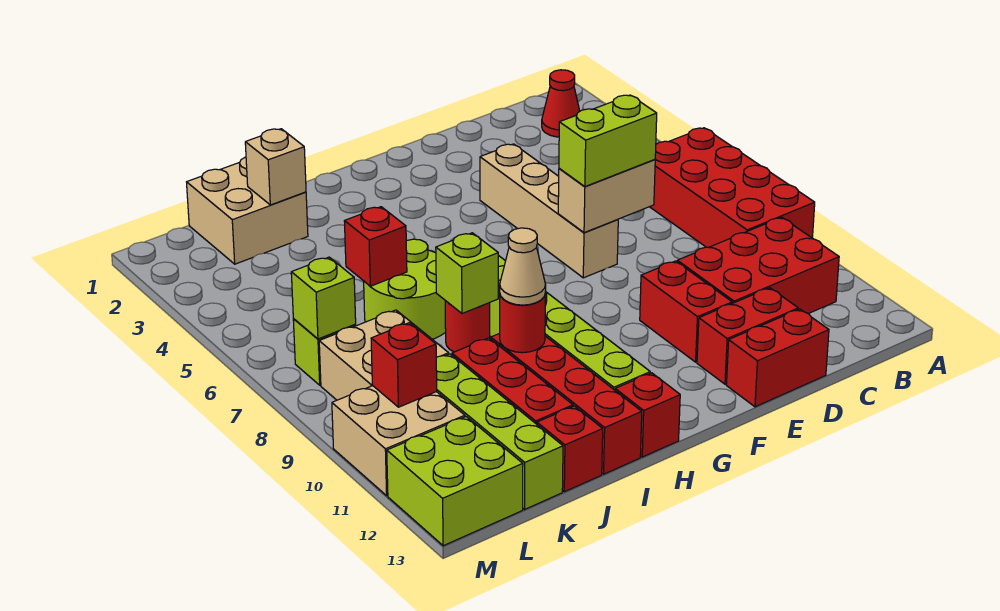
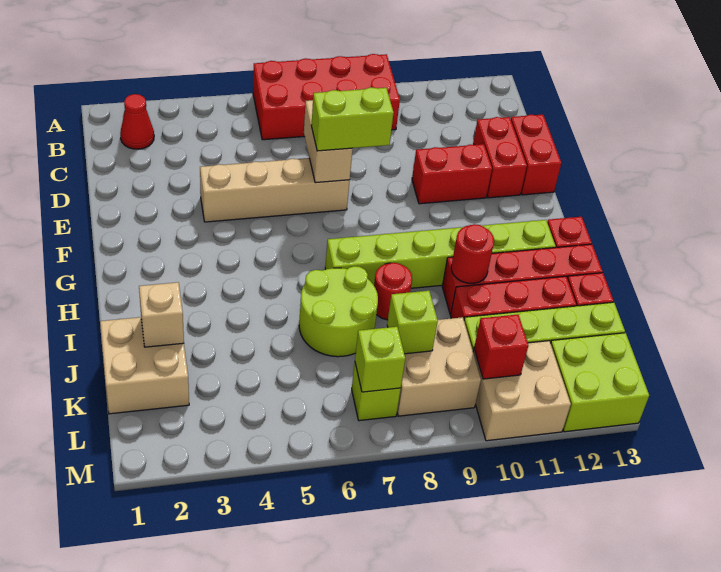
red 2x3 brick [677,217,839,314] -> none
lime 1x2 brick [559,95,657,186] -> lime 1x2 brick turned to [311,87,394,151]
lime 1x1 brick [436,233,498,314] -> lime 1x1 brick moved to [387,291,438,354]
tan 1x1 cone [500,228,546,305] -> none
red 1x1 brick [344,207,407,286] -> none

